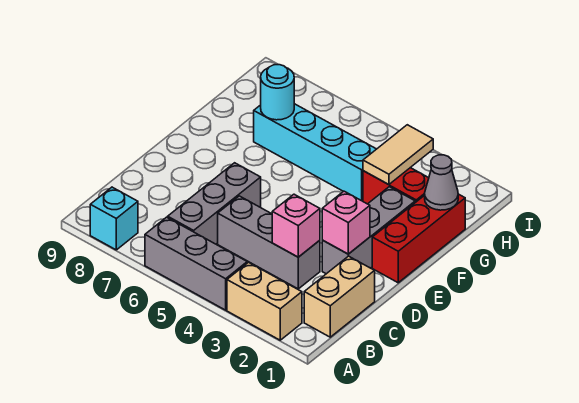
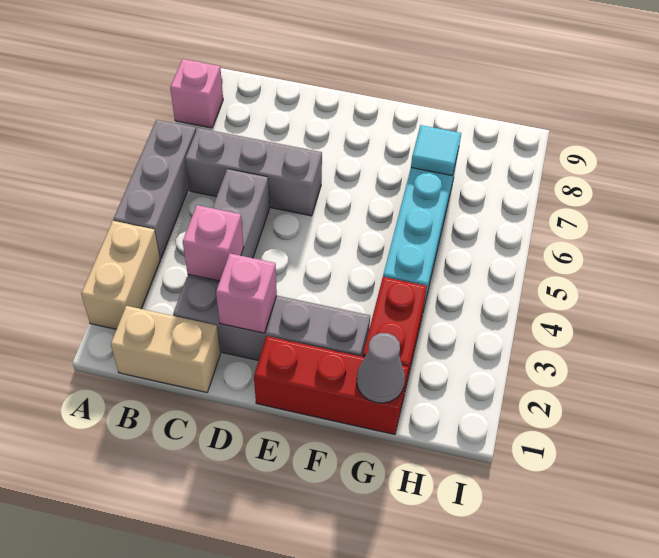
cyan 1x1 brick [90,187,138,250] -> pink 1x1 brick [170,59,223,128]
grey 1x3 brick [322,187,415,274] -> grey 1x4 brick [173,277,370,361]
tan 1x2 tile [363,125,433,185] -> none
cyan 1x1 round brick [261,65,294,120] -> cyan 1x1 tile [411,125,461,175]

